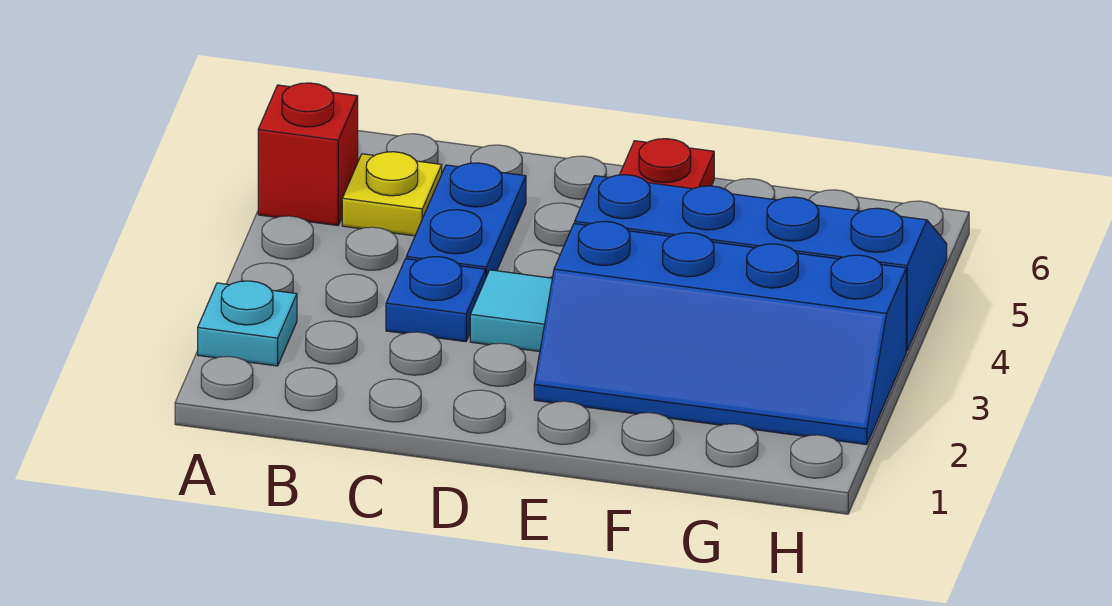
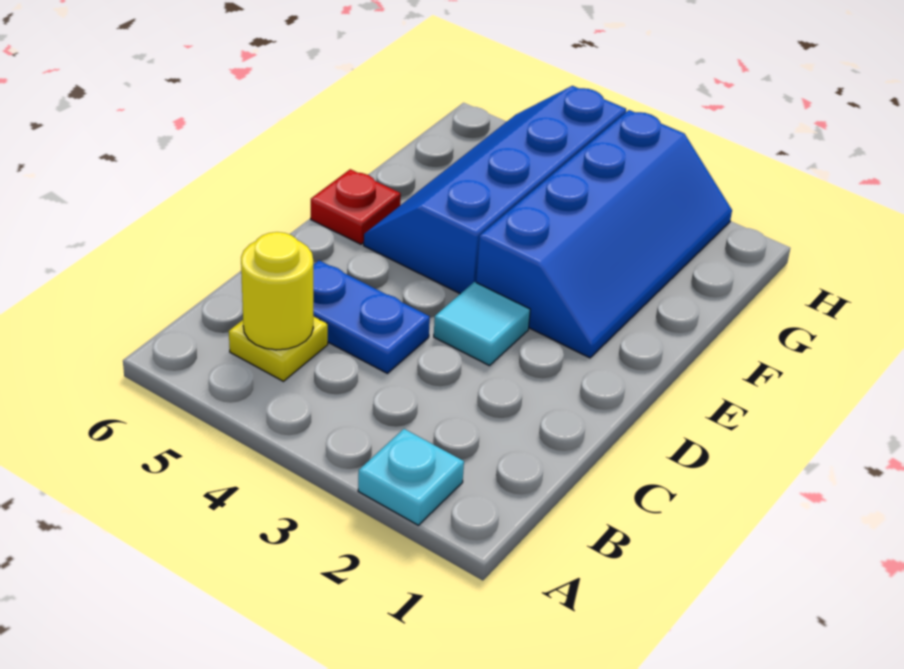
red 1x1 brick [258,83,358,226] -> none
none -> yellow 1x1 round brick [241,232,313,350]
blue 1x1 plate [386,257,486,342] -> none

